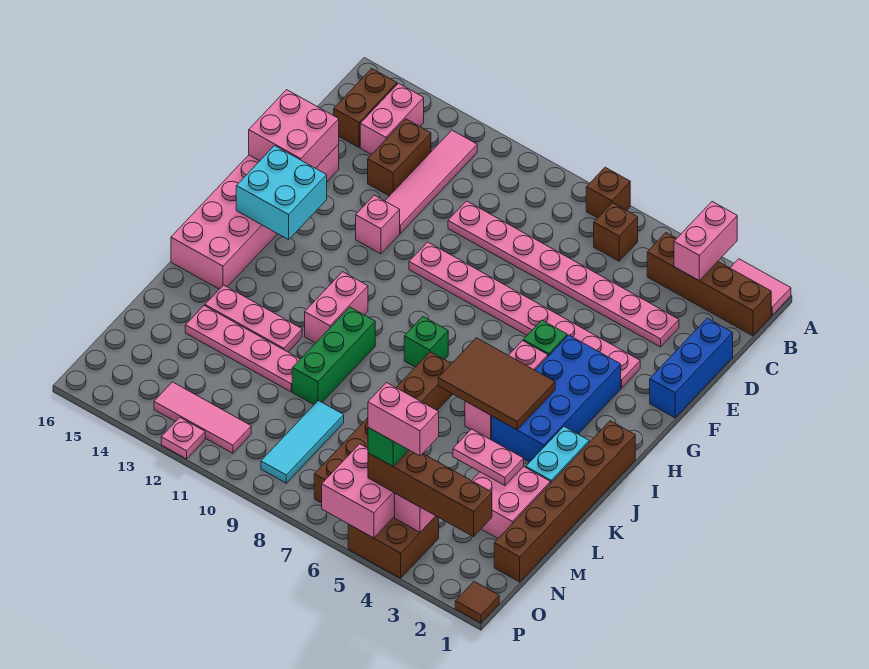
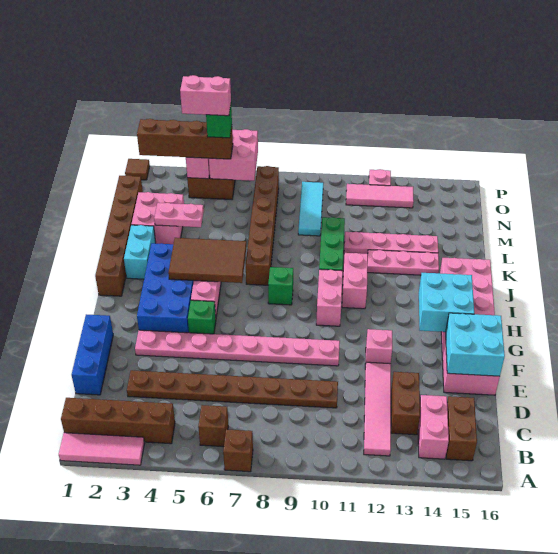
pink 1x2 tile [730,259,791,315] -> pink 1x3 tile [59,433,145,465]
pink 1x2 brick [674,202,737,281] -> pink 1x2 brick moved to [316,269,343,326]
pink 1x8 plate [448,201,679,347] -> brown 1x8 plate [127,370,338,408]
pink 2x2 brick [249,90,339,168] -> cyan 2x2 brick [446,313,505,376]

